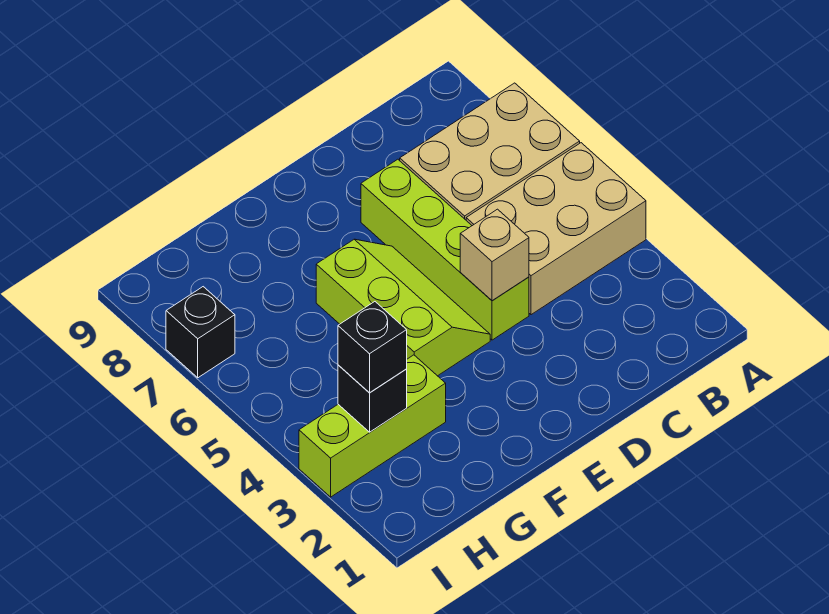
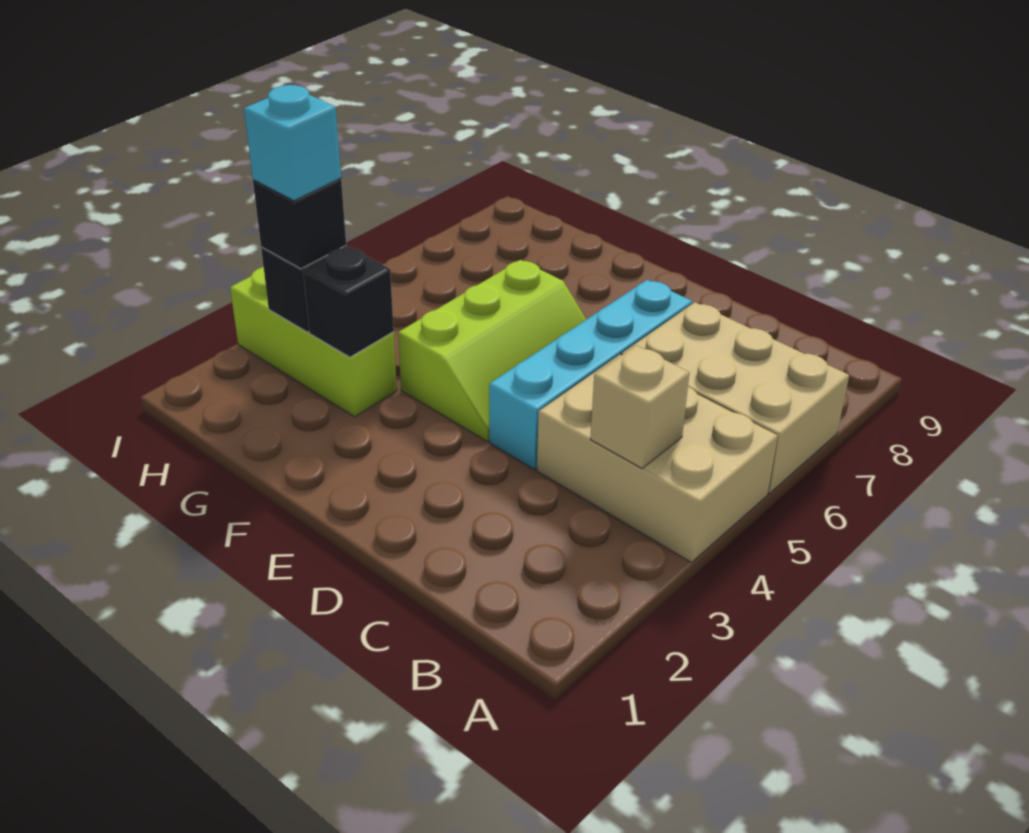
lime 1x4 brick [361,159,529,340] -> cyan 1x4 brick [489,280,692,469]
tan 1x1 brick [460,209,529,301] -> tan 1x1 brick moved to [590,345,689,468]
none -> cyan 1x1 brick [244,85,341,201]
black 1x1 brick [166,287,235,378] -> black 1x1 brick moved to [303,247,394,357]

